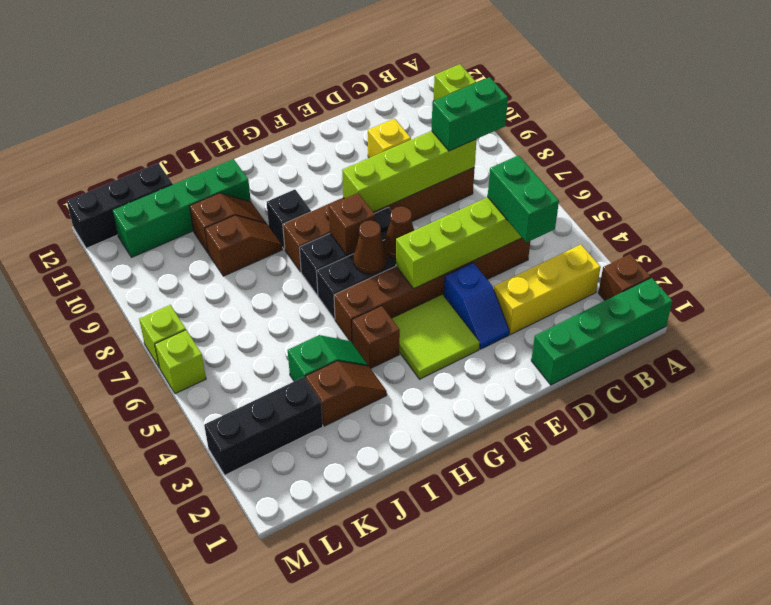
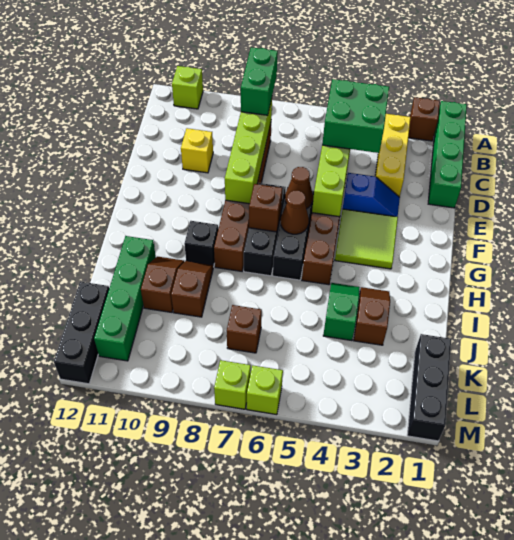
green 1x2 brick [488,155,559,242] -> green 2x2 brick [322,79,389,153]
brown 1x1 brick [352,306,400,368] -> brown 1x1 brick moved to [227,305,262,353]
black 1x3 brick [204,377,323,475] -> black 1x3 brick moved to [407,334,451,441]

